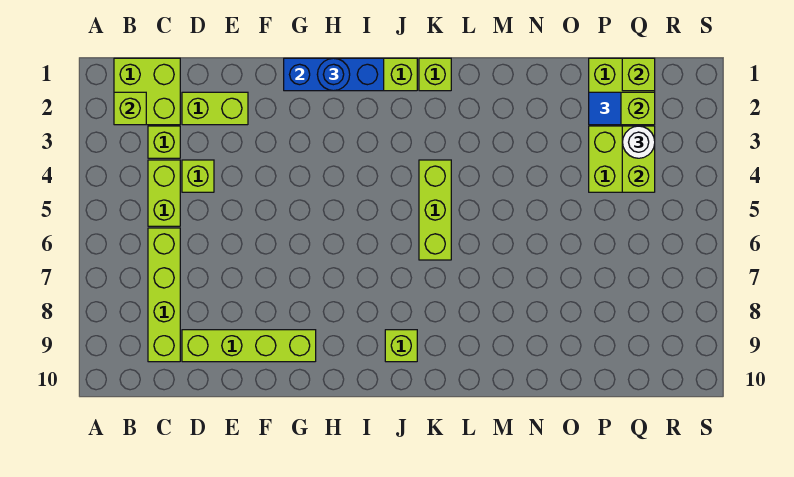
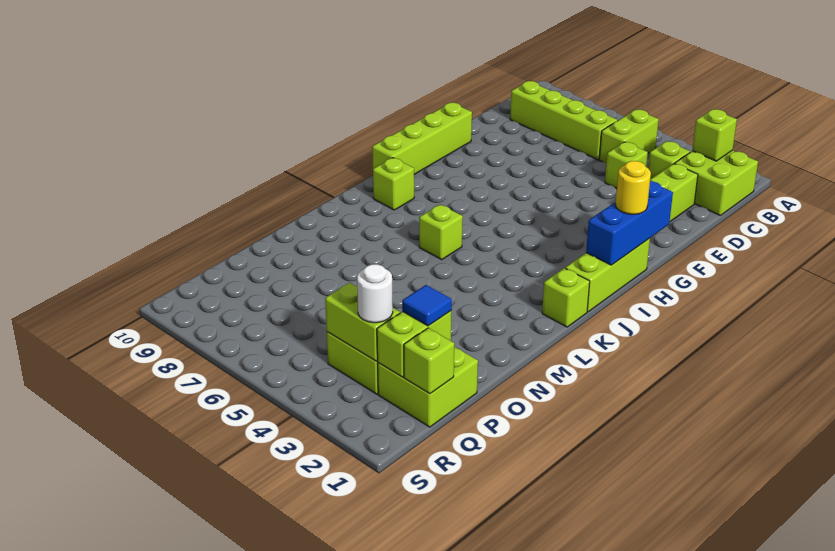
lime 1x2 brick [148,160,180,226] -> lime 1x2 brick turned to [599,110,659,163]
lime 1x4 brick [182,330,316,362] -> lime 1x4 brick moved to [372,103,472,174]
blue 1x1 round brick [317,58,350,91] -> yellow 1x1 round brick [616,161,651,214]
lime 1x3 brick [419,160,451,260] -> lime 1x1 brick [419,205,463,260]

